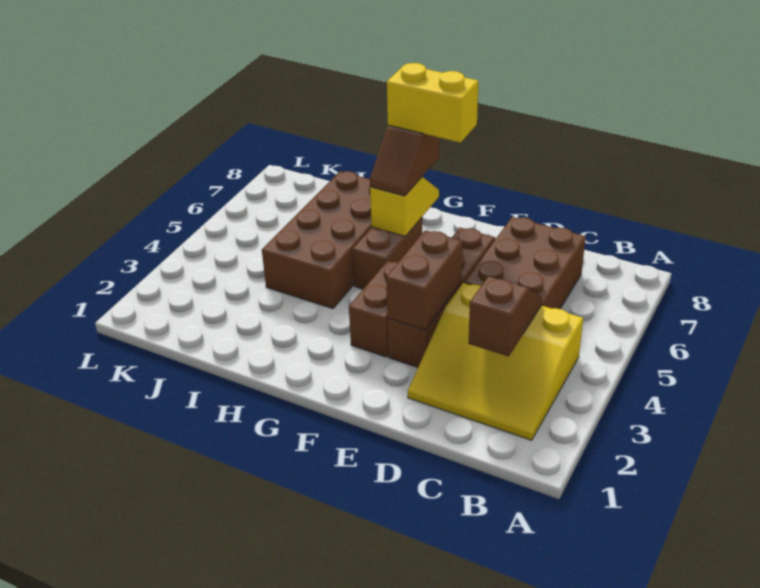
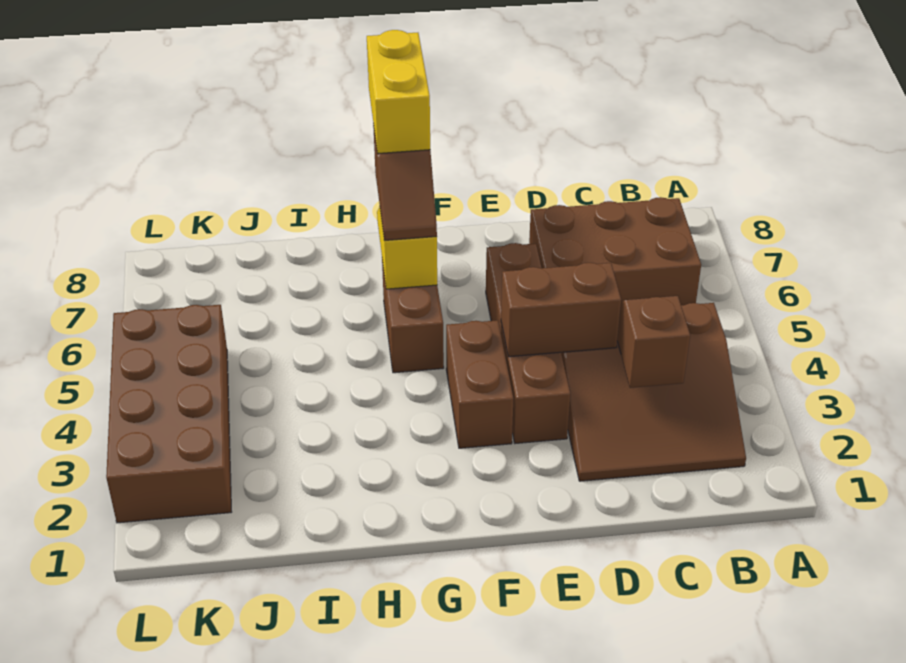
yellow 3x3 slope [408,283,583,440] -> brown 3x3 slope [561,303,746,481]
brown 2x3 brick [464,217,586,309] -> brown 2x3 brick turned to [529,197,701,305]
brown 1x2 brick [386,230,463,330] -> brown 1x2 brick turned to [501,263,621,357]
yellow 1x2 brick [387,63,478,143] -> yellow 1x2 brick turned to [367,30,430,153]
brown 2x4 brick [262,171,372,309] -> brown 2x4 brick moved to [106,305,231,523]

